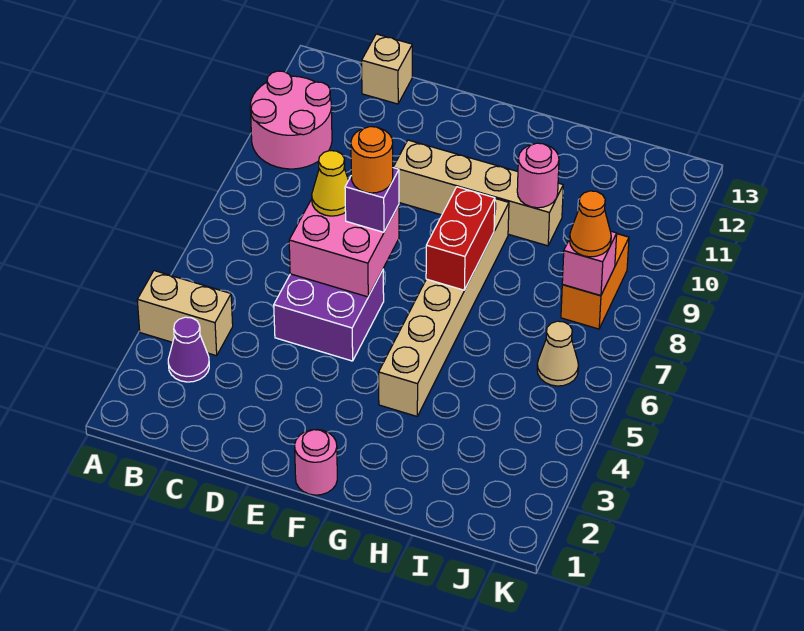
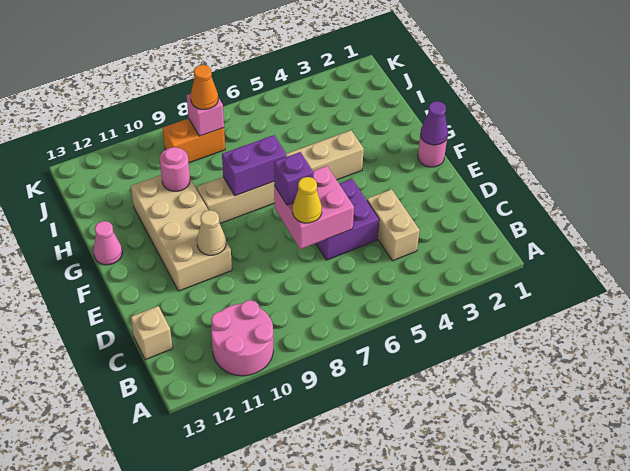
tan 1x2 brick [137,271,233,356] -> tan 1x2 brick moved to [367,189,420,261]
purple 1x1 cone [168,317,209,382] -> purple 1x1 cone moved to [421,101,448,145]
orange 1x1 round brick [351,127,393,193] -> none
tan 1x4 brick [393,140,563,246] -> tan 2x4 brick [131,175,232,291]
red 1x2 brick [426,187,495,290] -> purple 1x2 brick [222,135,286,196]
none -> pink 1x1 cone [93,221,122,265]
tan 1x1 cone [537,321,579,386] -> tan 1x1 cone moved to [197,210,226,255]

